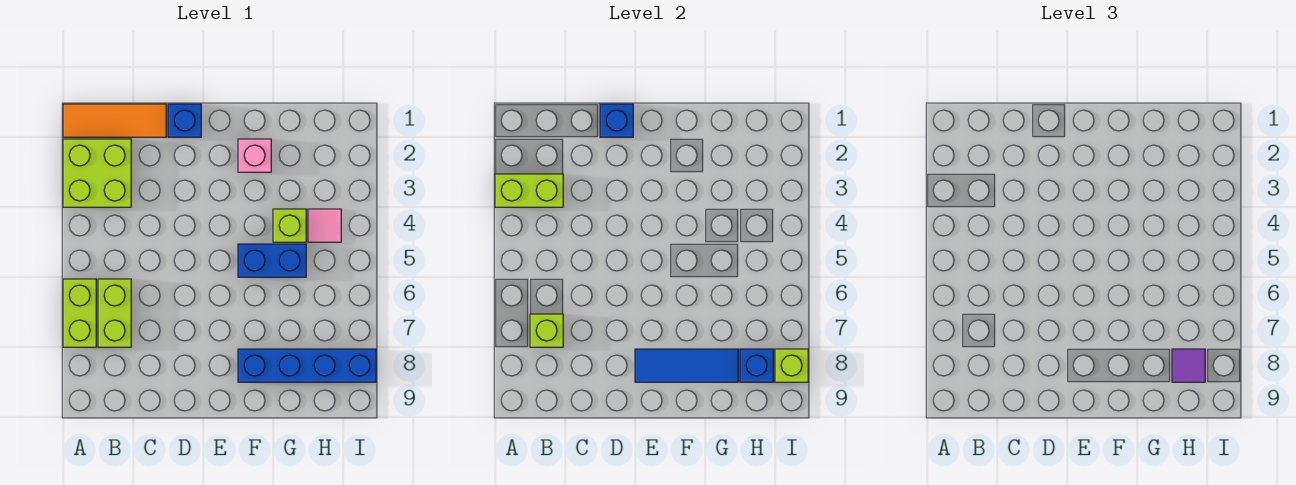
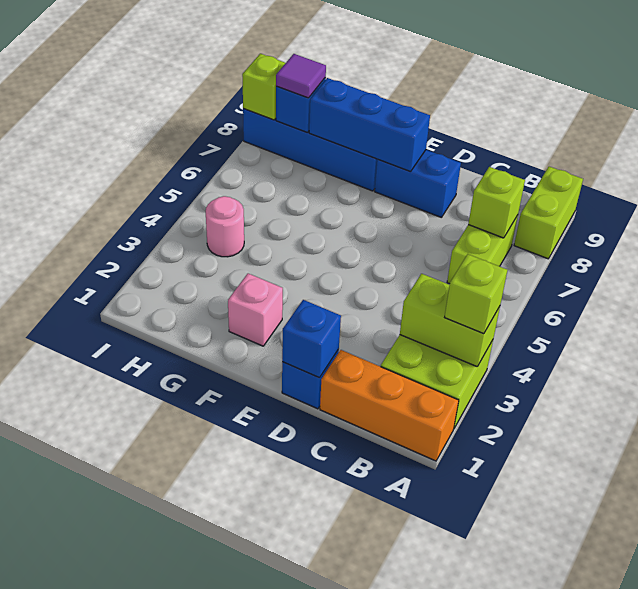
orange 1x3 tile [63,104,166,137] -> orange 1x3 brick [320,350,459,461]
lime 1x2 brick [63,279,96,347] -> lime 1x2 brick moved to [514,167,583,259]
blue 1x3 tile [635,349,738,382] -> blue 1x3 brick [309,78,430,172]
blue 1x2 brick [238,244,306,277] -> blue 1x2 brick moved to [375,150,461,218]
lime 1x1 brick [273,209,306,242] -> lime 1x1 brick moved to [445,254,507,334]
pink 1x1 tile [308,209,341,242] -> pink 1x1 round brick [206,196,244,257]

